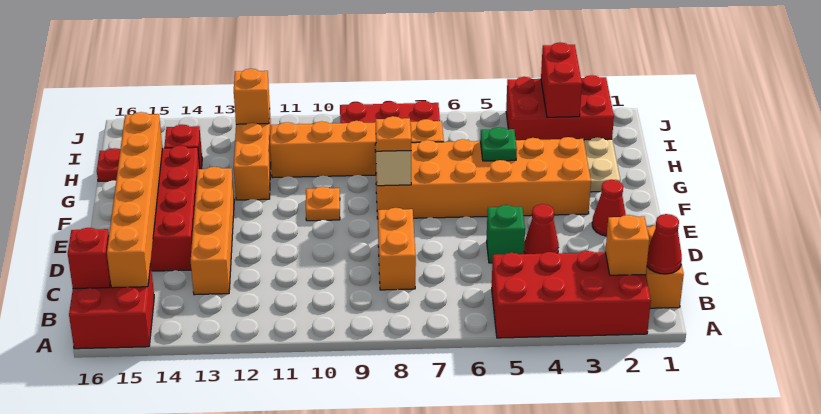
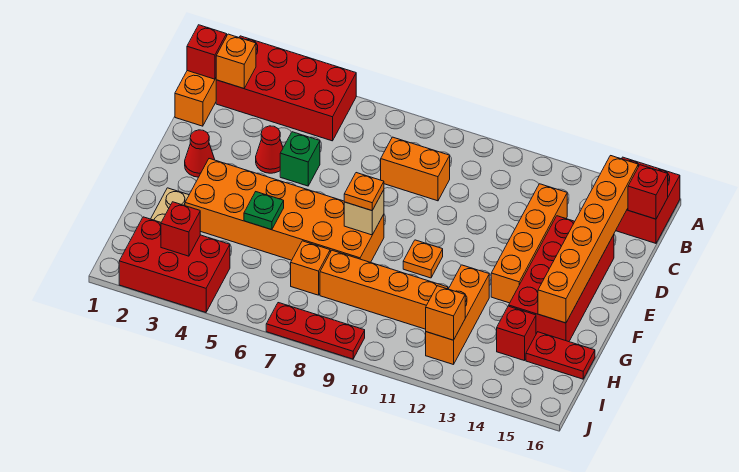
red 1x1 cone [647,214,682,274] -> red 1x1 brick [187,25,227,79]
orange 1x2 brick [378,208,416,290] -> orange 1x2 brick turned to [381,137,450,201]
red 1x2 brick [541,42,582,117] -> red 1x1 brick [161,202,200,256]

